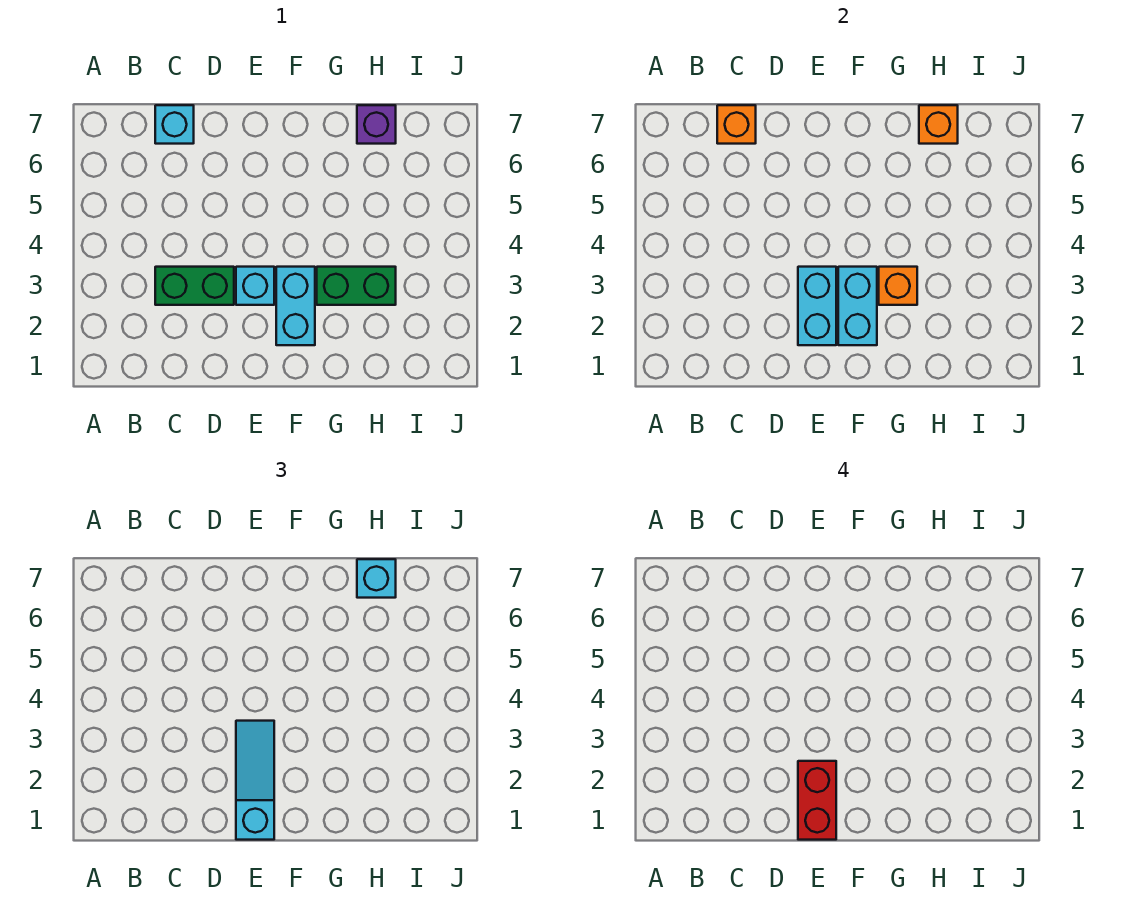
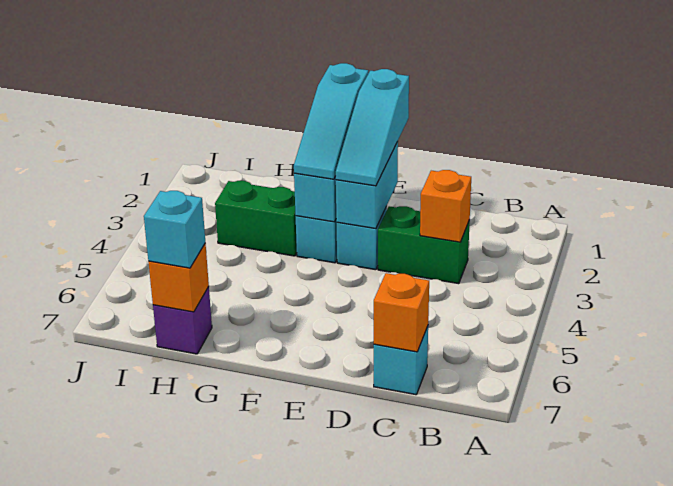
red 1x2 brick [798,761,836,840] -> none
none -> cyan 1x3 slope [294,63,368,179]
orange 1x1 brick [879,267,917,305] -> orange 1x1 brick moved to [420,170,471,242]

